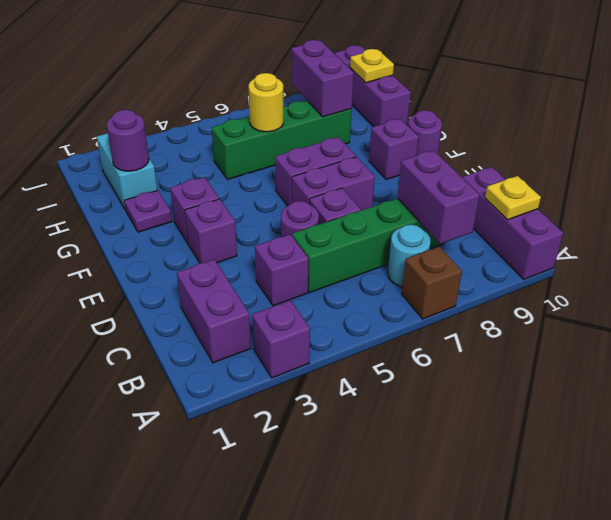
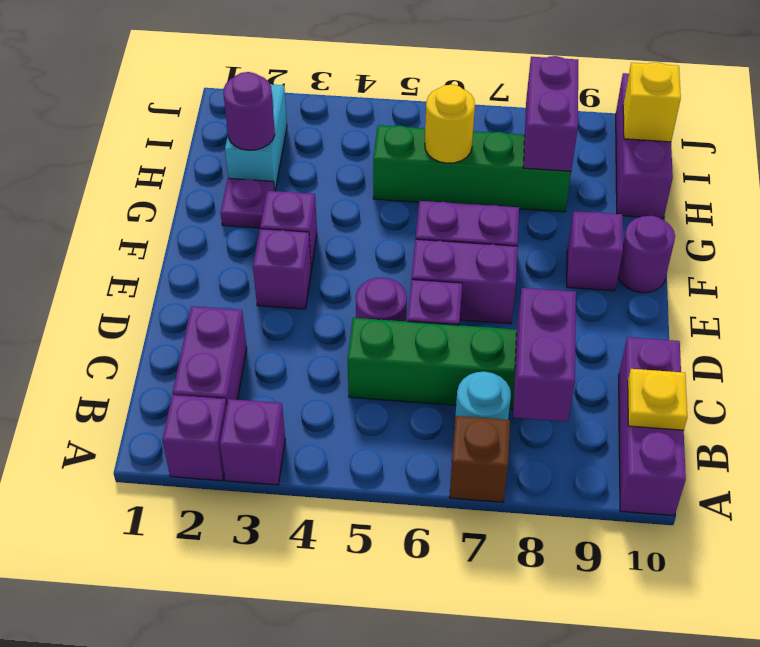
purple 1x1 brick [255,234,308,306] -> purple 1x1 brick moved to [162,395,227,481]
yellow 1x1 plate [350,49,394,83] -> yellow 1x1 brick [623,62,681,142]

